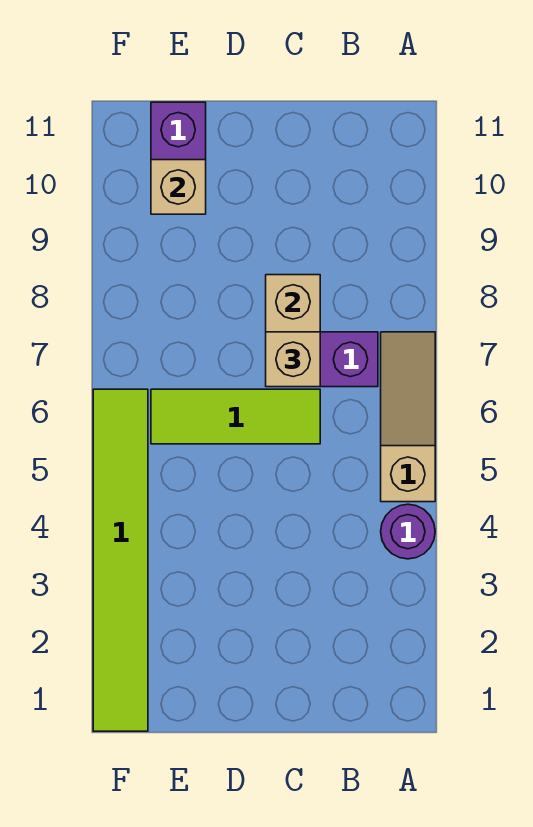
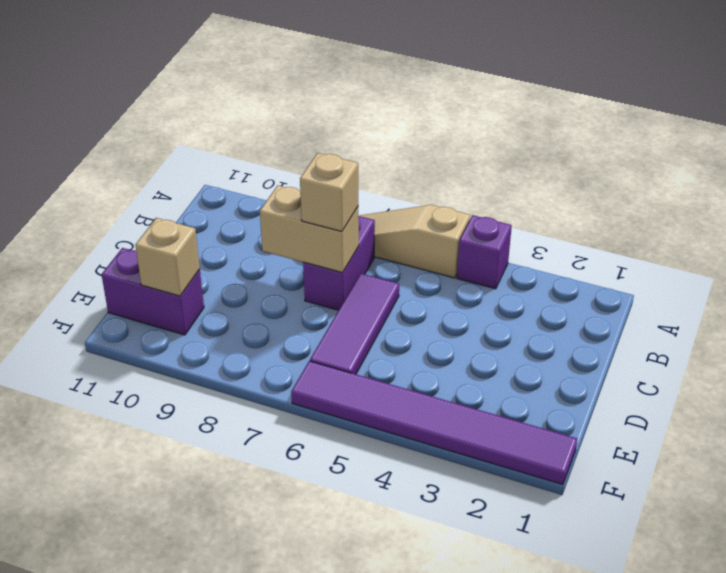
purple 1x1 round brick [381,504,435,559] -> purple 1x1 brick [457,215,512,289]
lime 1x3 tile [151,389,320,444] -> purple 1x3 tile [310,274,399,374]
lime 1x6 tile [93,389,148,731] -> purple 1x6 tile [291,361,577,485]

